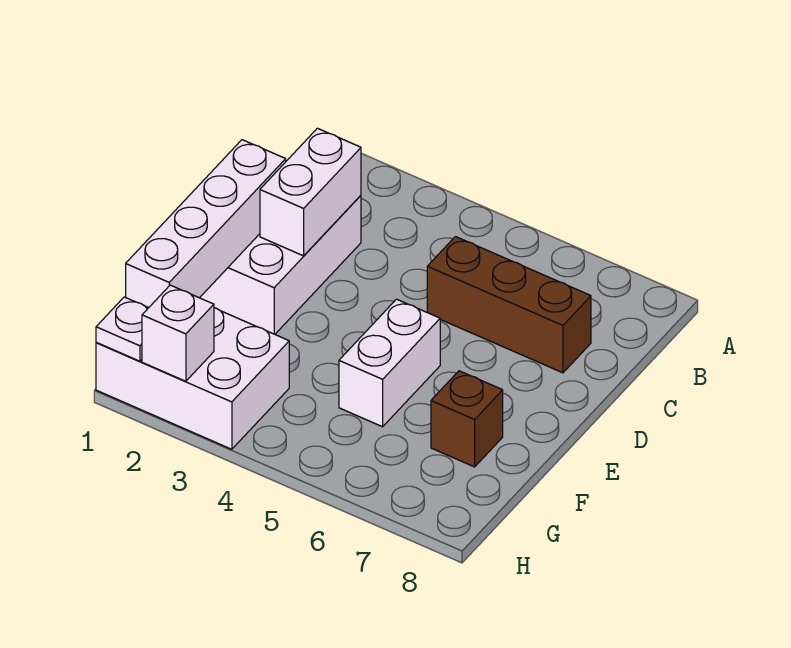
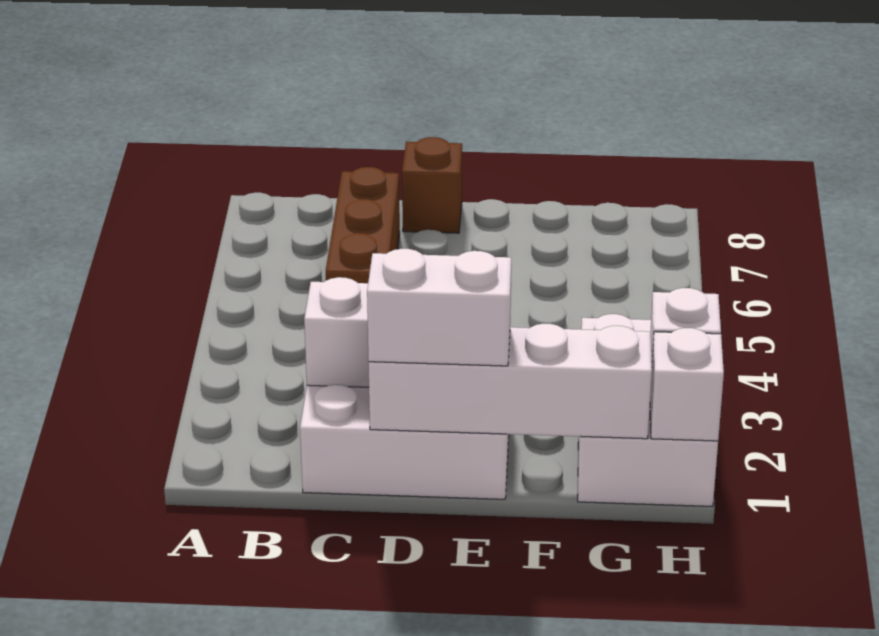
white 1x2 brick [339,299,440,427] -> white 1x2 brick moved to [367,249,511,366]
brown 1x1 brick [431,371,503,467] -> brown 1x1 brick moved to [402,137,462,233]
white 1x1 plate [96,297,148,361] -> white 1x1 brick [650,328,724,441]

